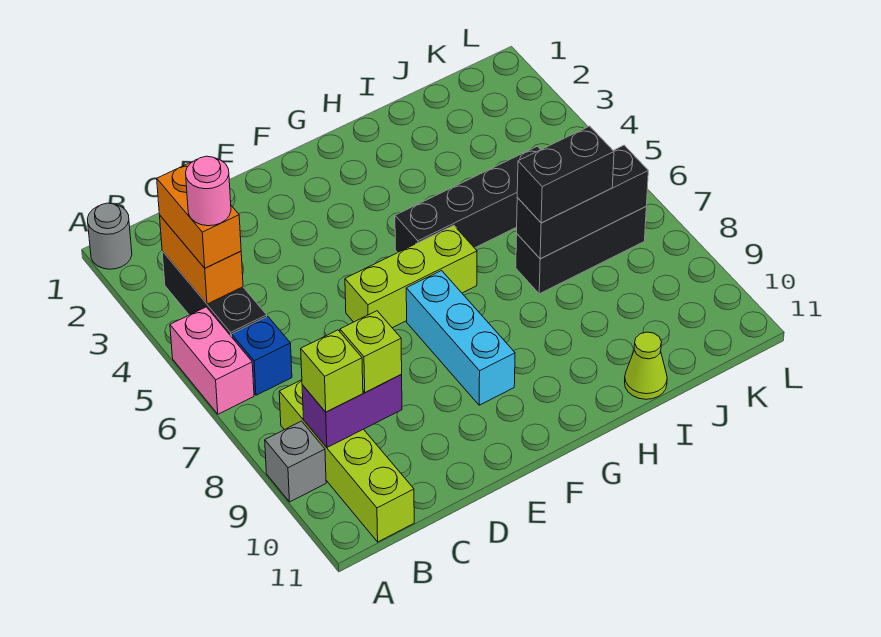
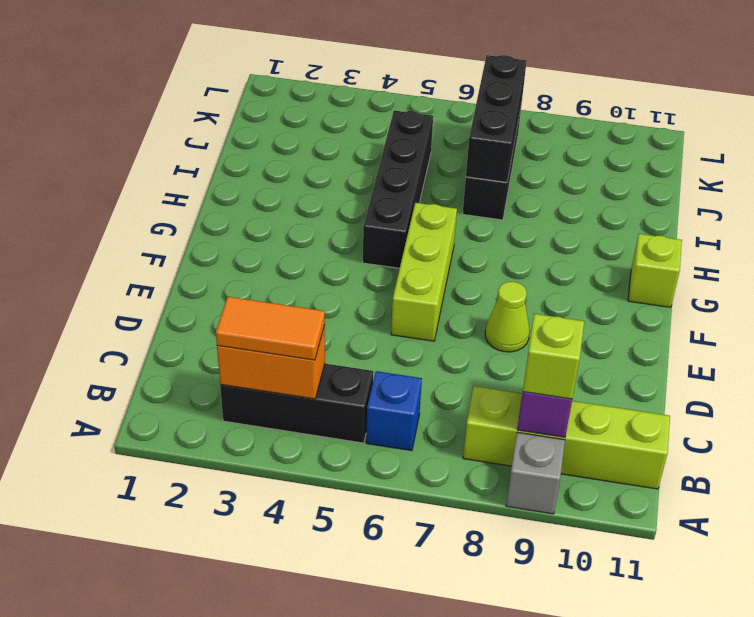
grey 1x1 round brick [87,203,132,269] -> none
pink 1x2 brick [170,307,254,414] -> none
orange 1x2 brick [157,162,241,268] -> orange 1x2 tile [216,297,325,360]
pink 1x1 round brick [186,156,231,226] -> none
lime 1x1 brick [340,311,402,393] -> lime 1x1 brick moved to [628,234,682,307]
cyan 1x3 brick [406,271,515,405] -> none
black 1x2 brick [517,126,614,223] -> none
lime 1x1 cone [624,332,667,399] -> lime 1x1 cone moved to [485,282,530,352]

